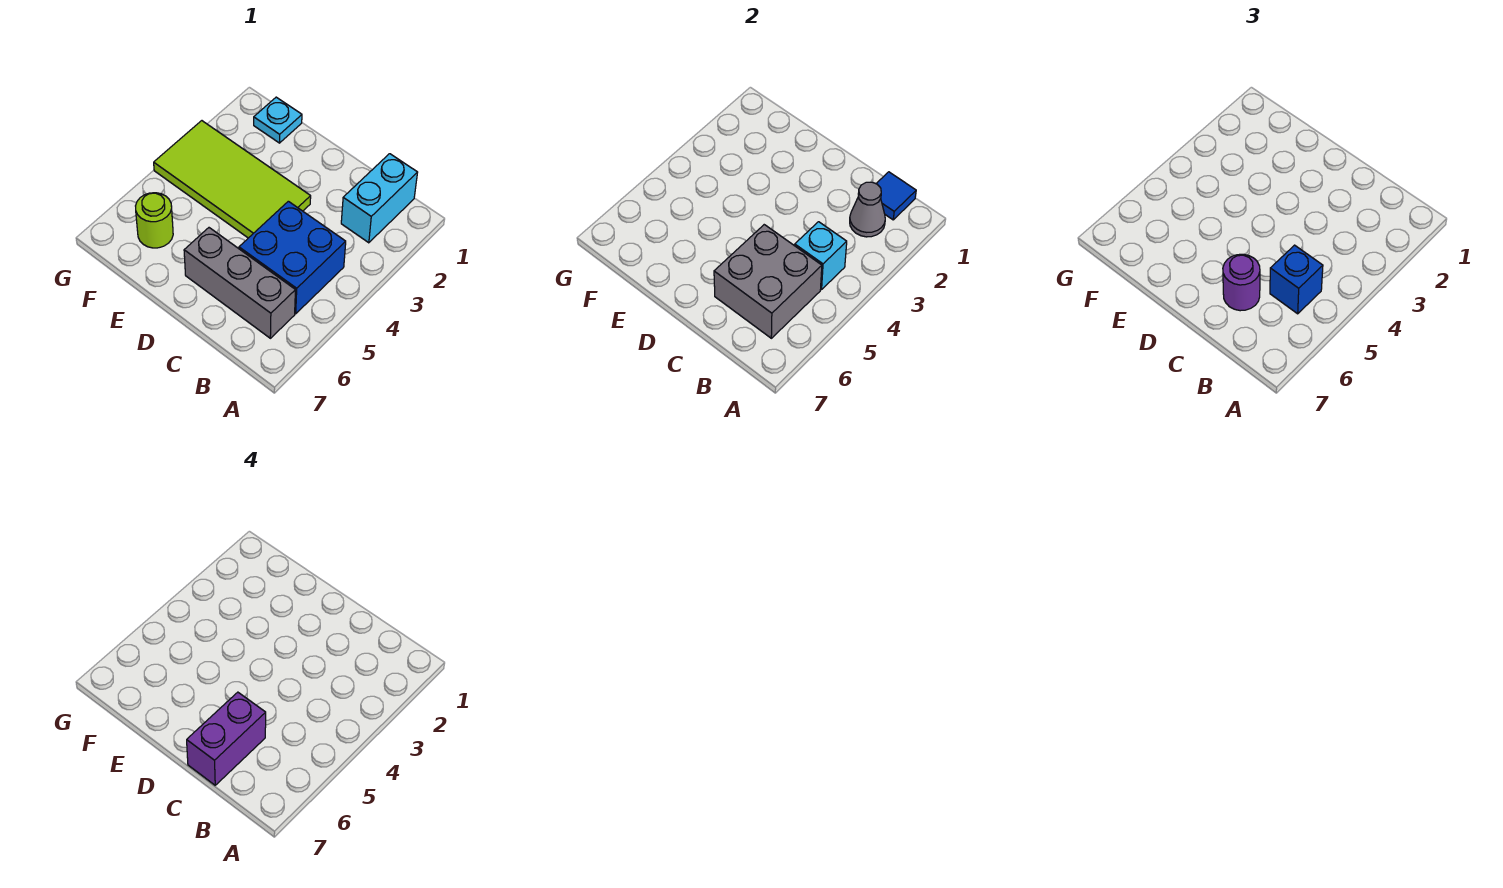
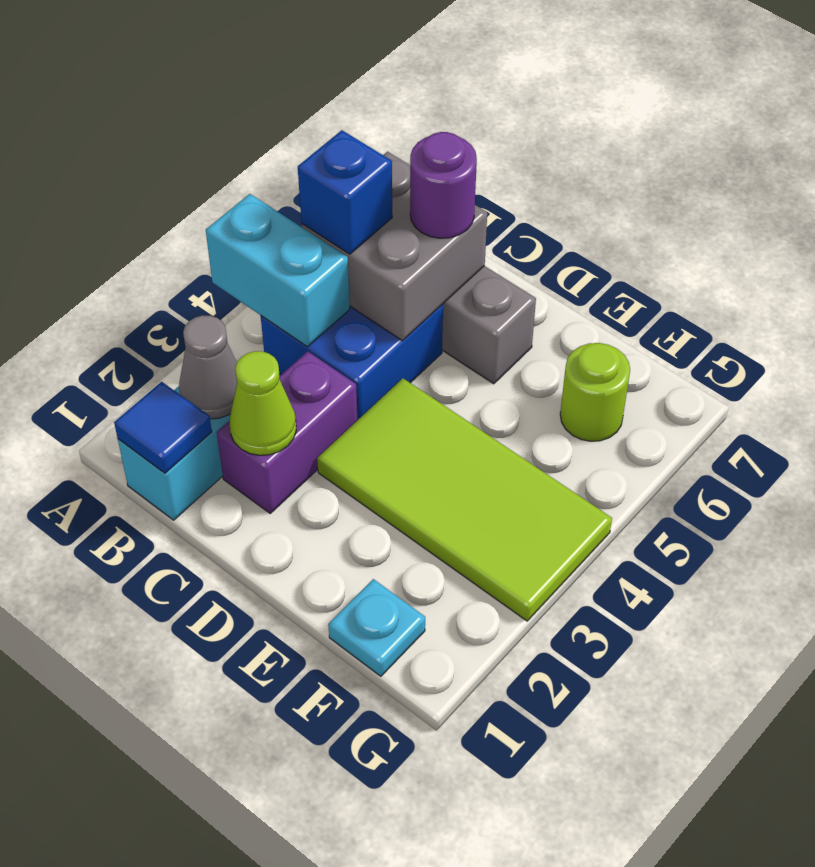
cyan 1x1 brick [795,222,847,290] -> cyan 1x2 brick [206,194,350,347]
none -> lime 1x1 cone [230,351,296,455]
purple 1x2 brick [187,692,266,785] -> purple 1x2 brick moved to [217,351,357,513]

